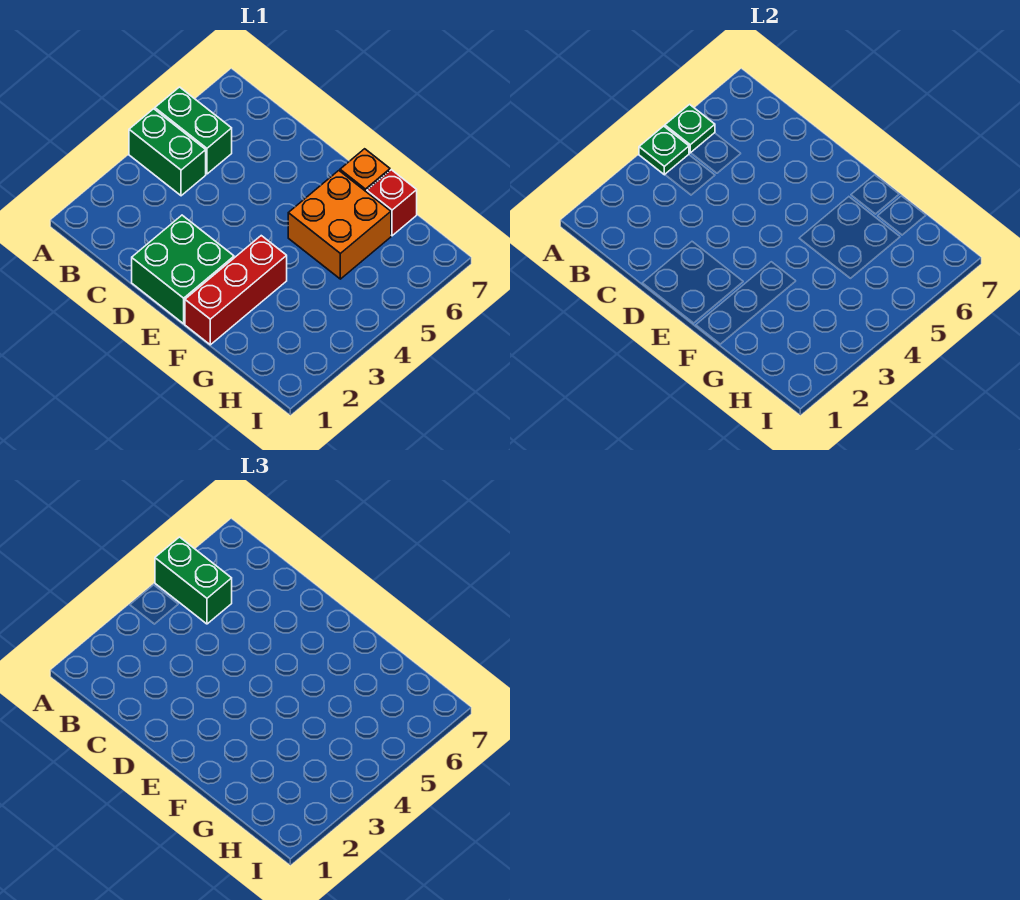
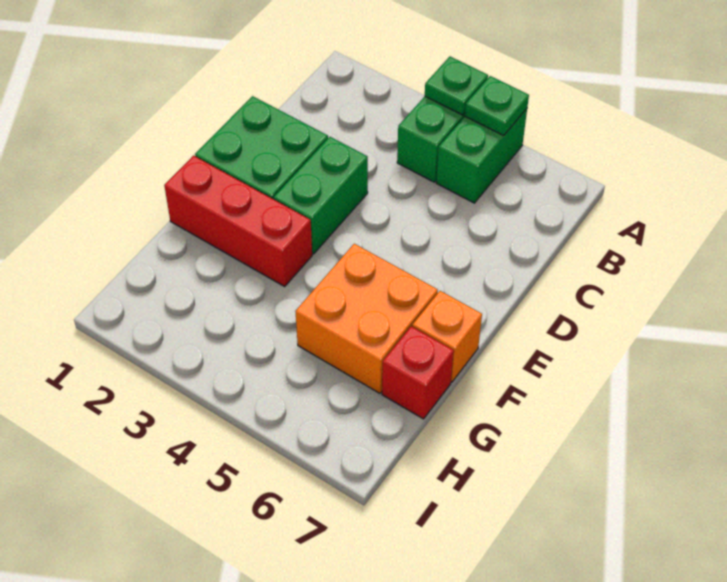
green 1x2 brick [155,537,232,624] -> green 1x2 brick moved to [274,137,368,254]

